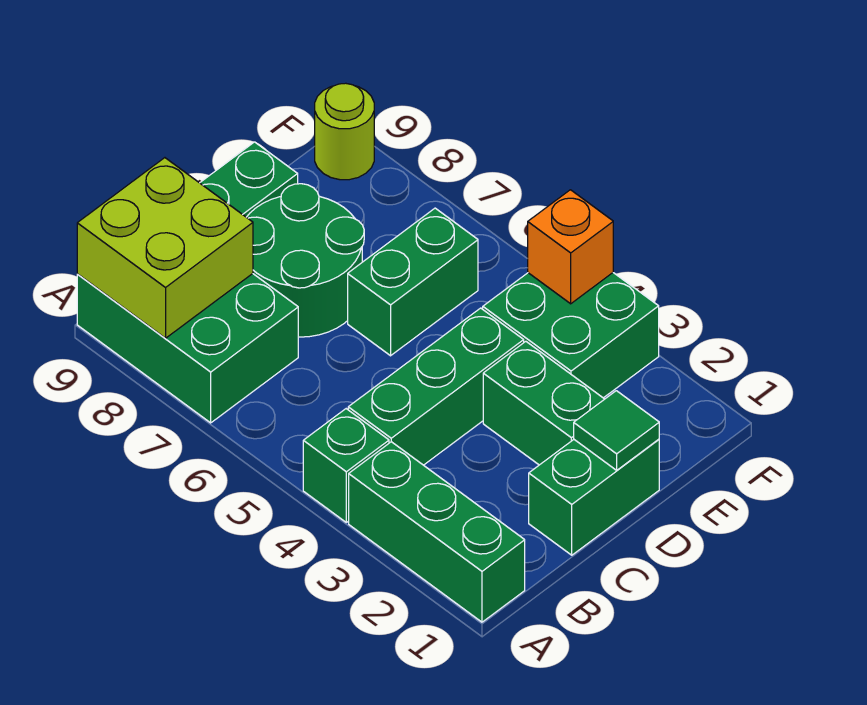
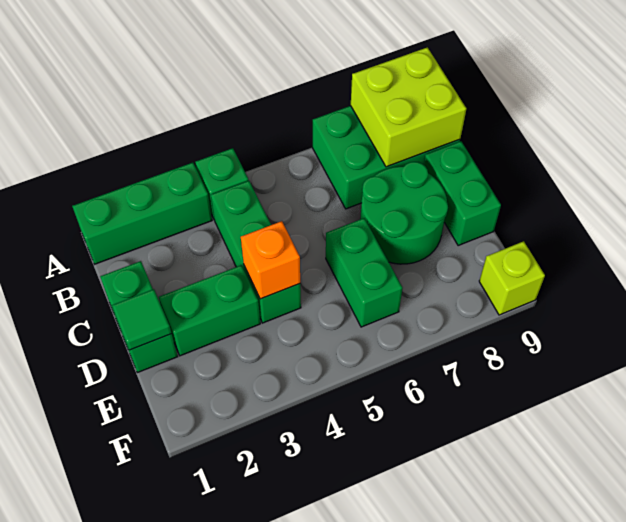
green 2x2 brick [483,273,659,398] -> none
orange 1x1 brick [528,190,613,304] -> orange 1x1 brick moved to [241,221,300,299]
lime 1x1 round brick [315,83,374,180] -> lime 1x1 brick [479,241,545,315]

